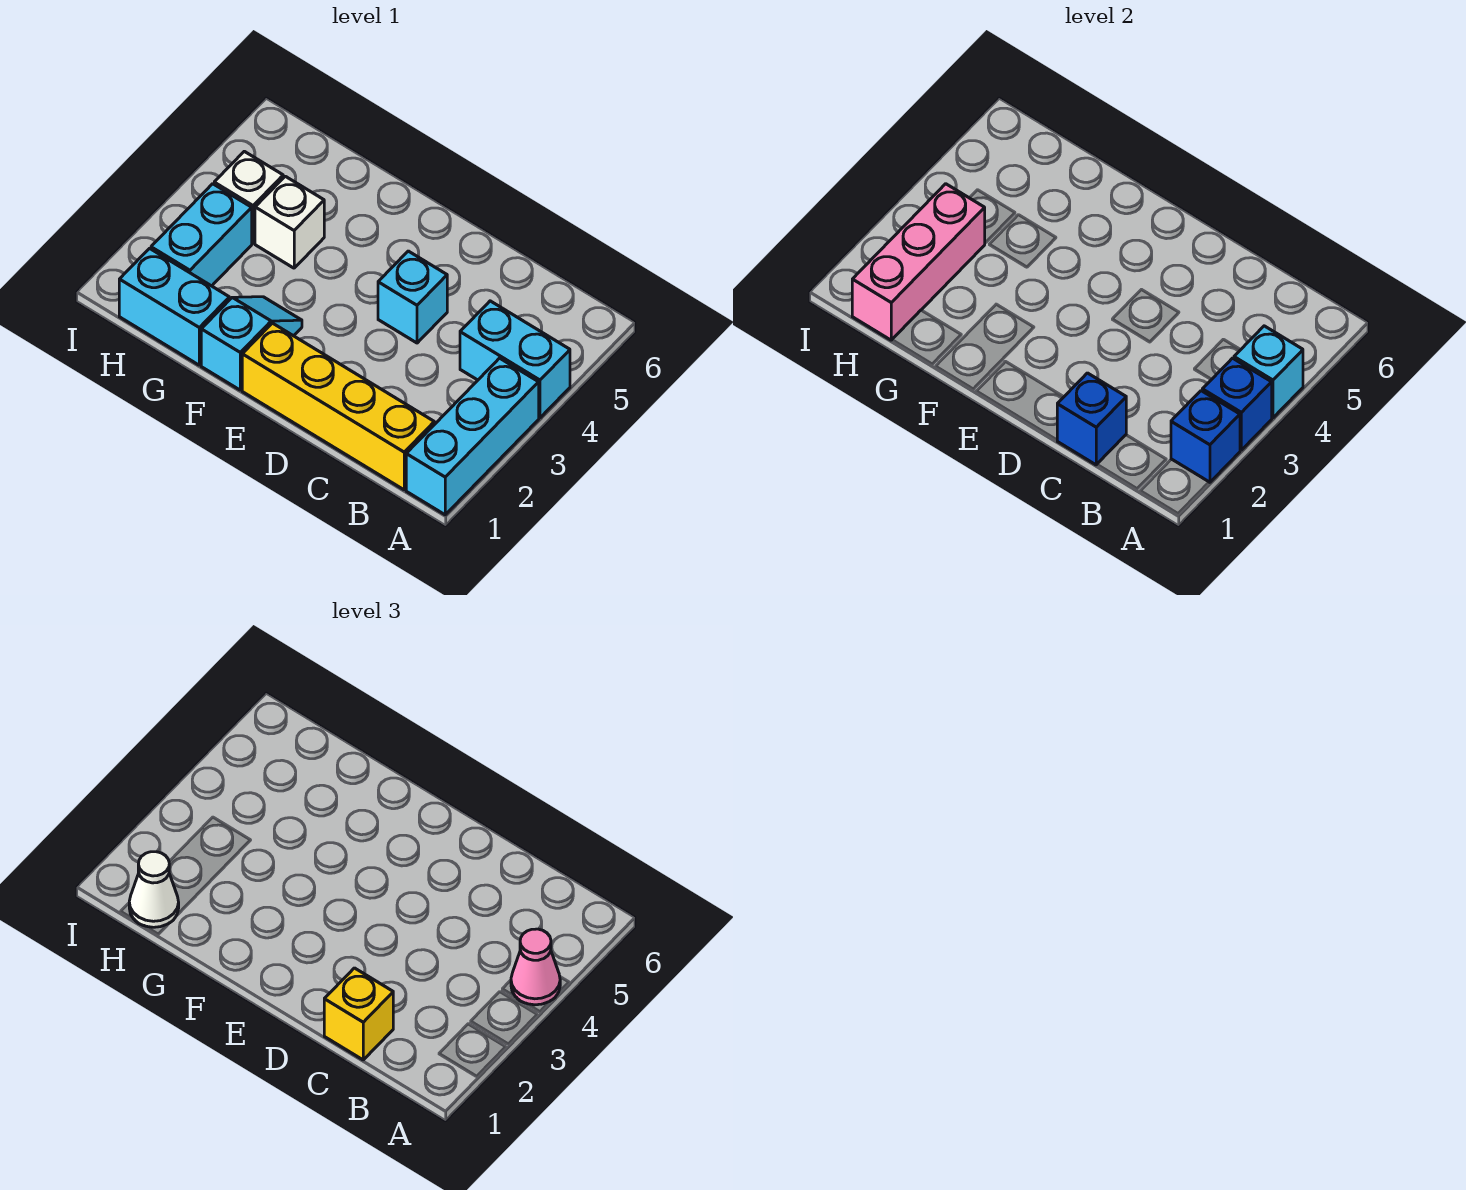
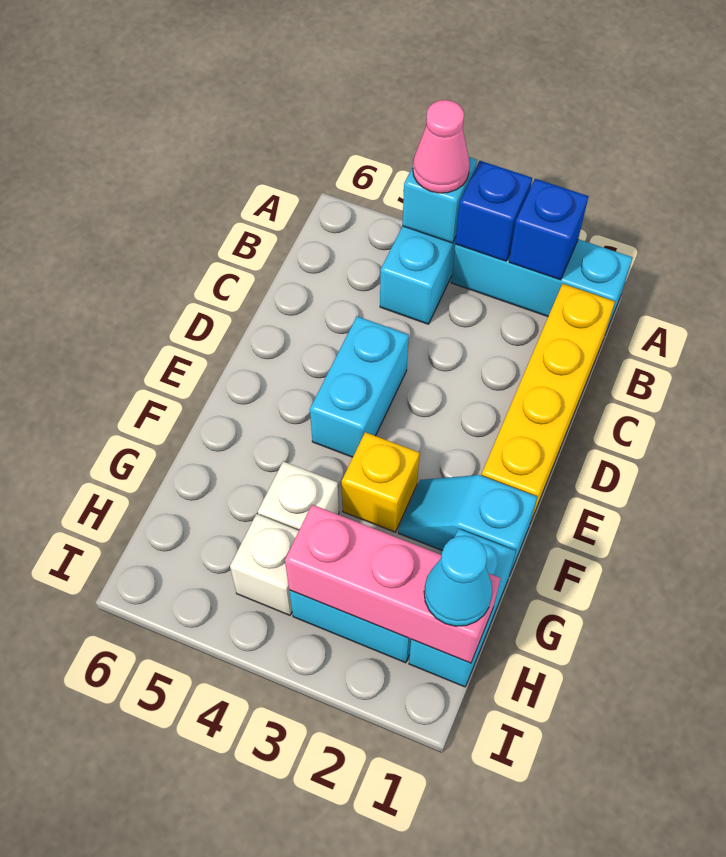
blue 1x1 brick [1057,373,1126,465] -> none
yellow 1x1 brick [324,968,393,1060] -> yellow 1x1 brick moved to [342,432,420,532]
cyan 1x1 brick [378,251,447,343] -> cyan 1x2 brick [310,316,409,457]
white 1x1 cone [129,852,179,927] -> cyan 1x1 cone [424,536,492,626]

